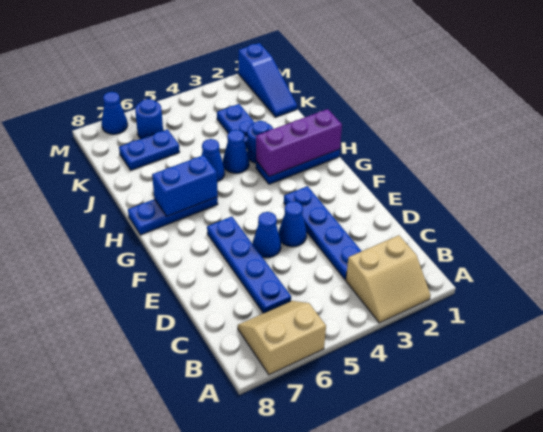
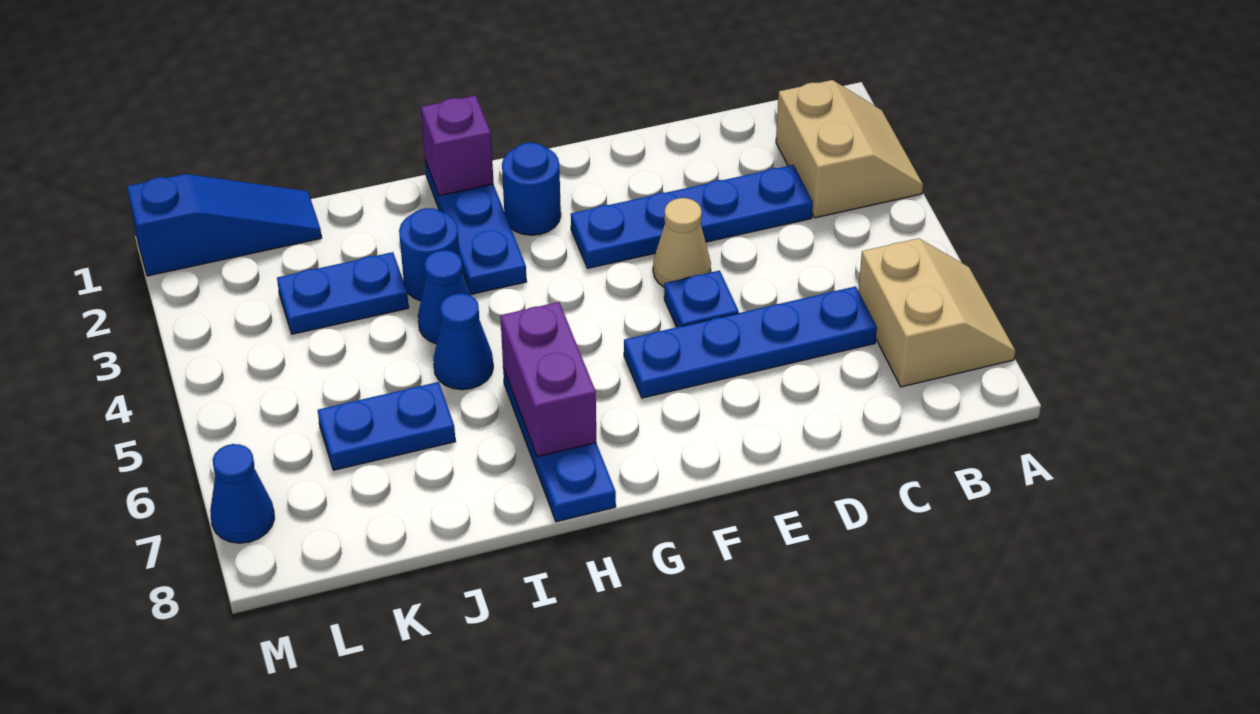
tan 2x2 slope [238,301,326,375] -> tan 2x2 slope turned to [858,238,1016,387]
blue 1x1 cone [279,201,307,247] -> tan 1x1 cone [653,198,711,287]
blue 1x1 cone [253,212,281,258] -> blue 1x1 plate [664,271,739,327]
purple 1x3 brick [256,109,342,177] -> purple 1x1 brick [421,95,494,196]
blue 1x2 brick [152,155,218,216] -> purple 1x2 brick [500,302,596,457]
blue 1x2 plate [119,129,180,170] -> blue 1x2 plate turned to [318,382,455,470]
blue 1x1 round brick [135,99,163,139] -> blue 1x1 round brick moved to [502,143,561,235]

